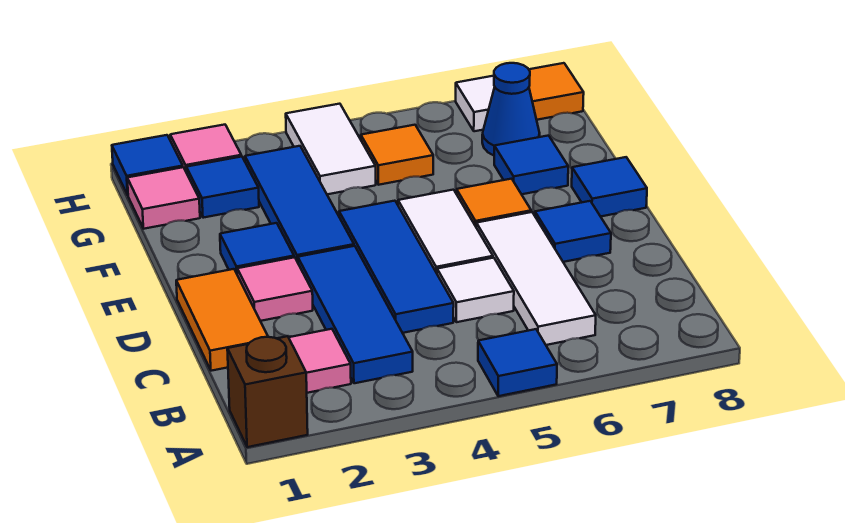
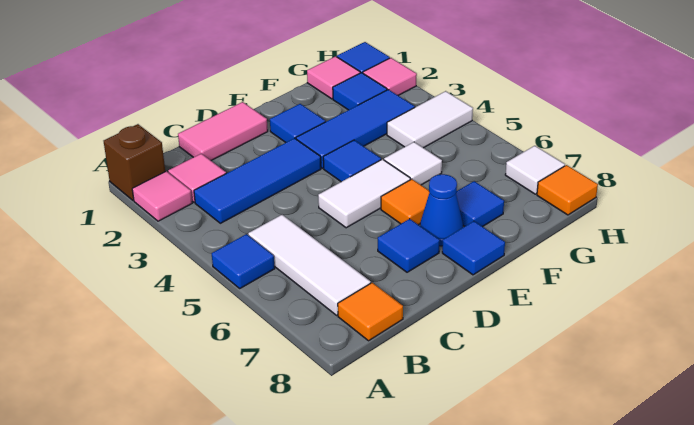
white 1x3 tile [476,212,596,345] -> white 1x3 tile turned to [248,215,371,315]
orange 1x2 tile [176,269,268,371] -> pink 1x2 tile [178,102,268,160]
blue 1x3 tile [339,201,454,333] -> blue 1x1 tile [323,140,381,182]
white 1x1 tile [437,258,514,322] -> white 1x1 tile moved to [384,142,442,185]
pink 1x1 tile [237,257,313,321] -> pink 1x1 tile moved to [132,171,192,221]
orange 1x1 tile [361,125,433,185] -> orange 1x1 tile moved to [338,283,403,341]
blue 1x1 cone [482,63,540,155] -> blue 1x1 cone moved to [420,174,463,246]

